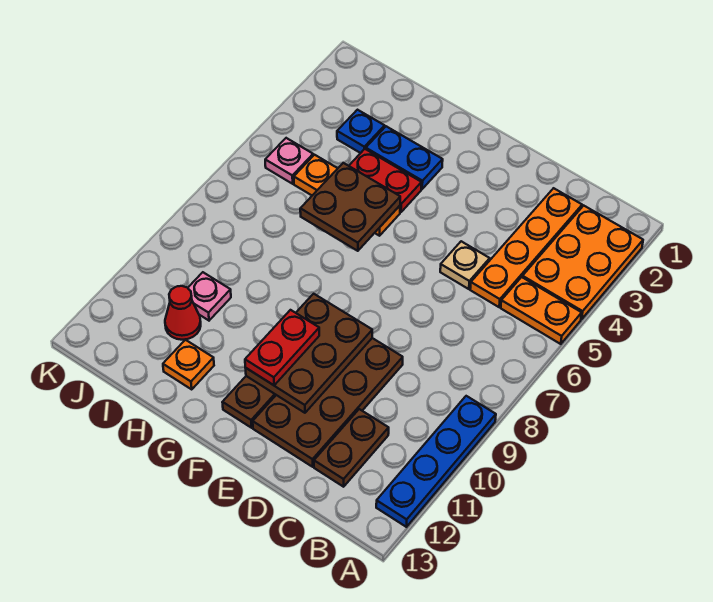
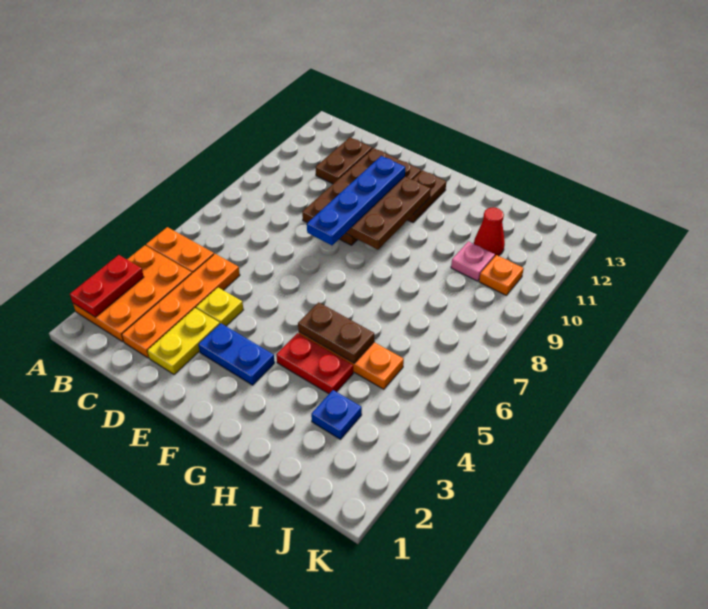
blue 1x4 plate [376,396,496,527] -> blue 1x4 plate moved to [307,156,405,245]
none -> yellow 1x2 plate [147,308,220,375]
none -> yellow 1x1 plate [196,287,243,326]
tan 1x1 plate [440,241,490,289] -> none
red 1x2 plate [245,310,319,385] -> red 1x2 plate moved to [70,255,144,317]
blue 1x2 plate [366,126,443,189] -> blue 1x2 plate moved to [198,323,275,385]
brown 2x2 plate [300,163,400,251] -> brown 1x2 plate [298,302,374,363]
orange 1x1 plate [163,340,214,389] -> orange 1x1 plate moved to [479,255,524,296]
pink 1x1 plate [265,138,313,184] -> none

